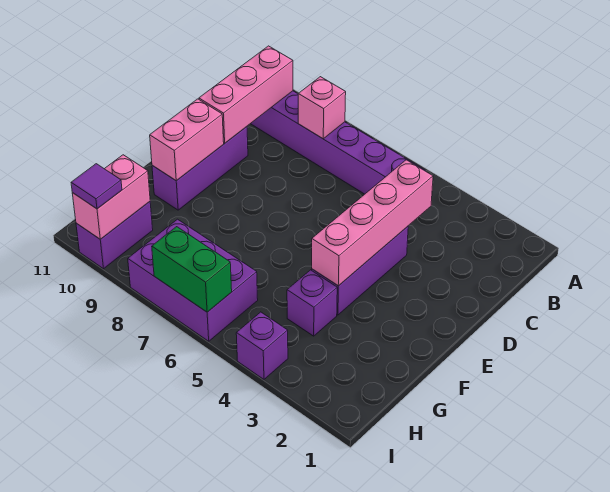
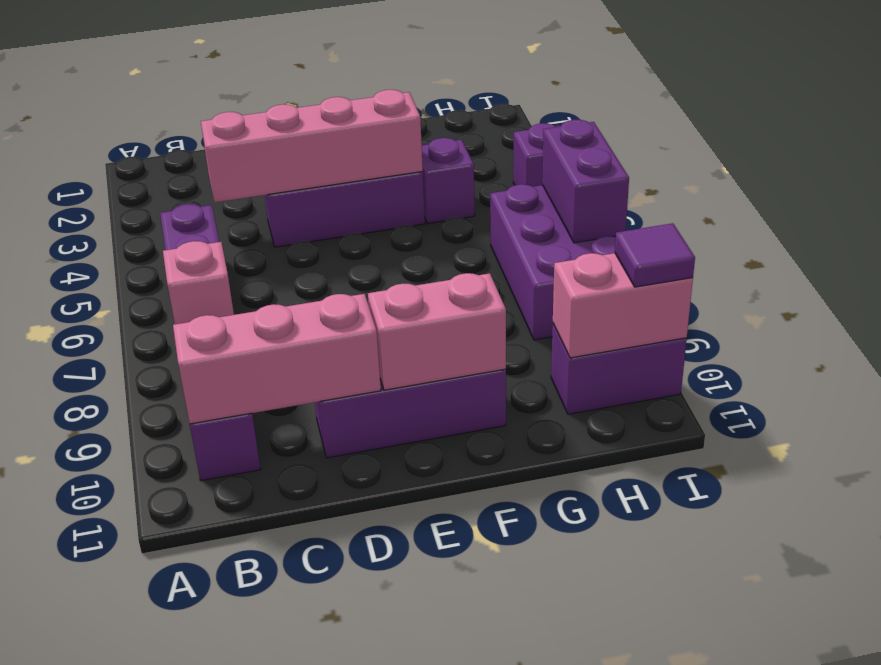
green 1x2 brick [152,227,232,312] -> purple 1x2 brick [542,120,629,243]

